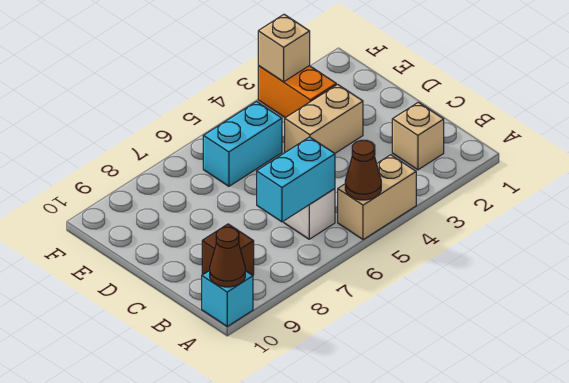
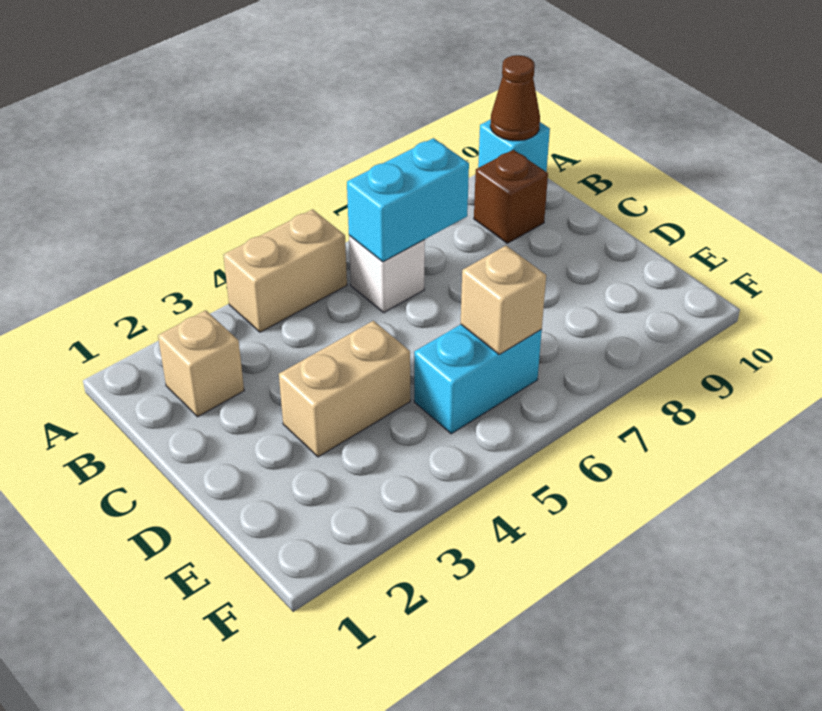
brown 1x1 cone [345,141,381,200] -> none
orange 1x2 brick [258,66,336,118] -> none
tan 1x1 brick [258,14,310,82] -> tan 1x1 brick moved to [461,246,546,355]

